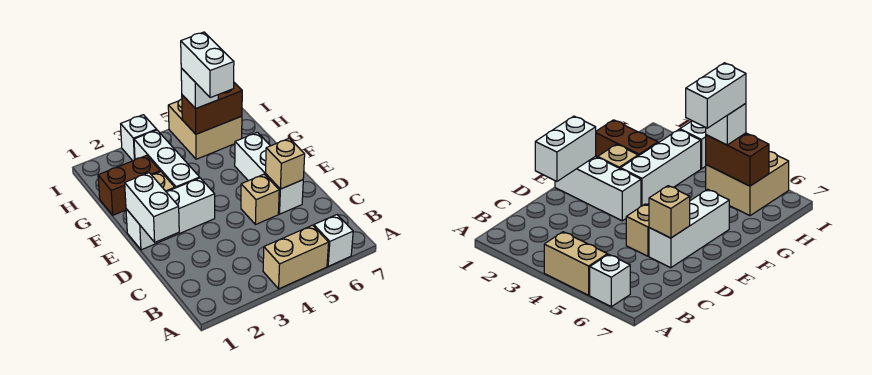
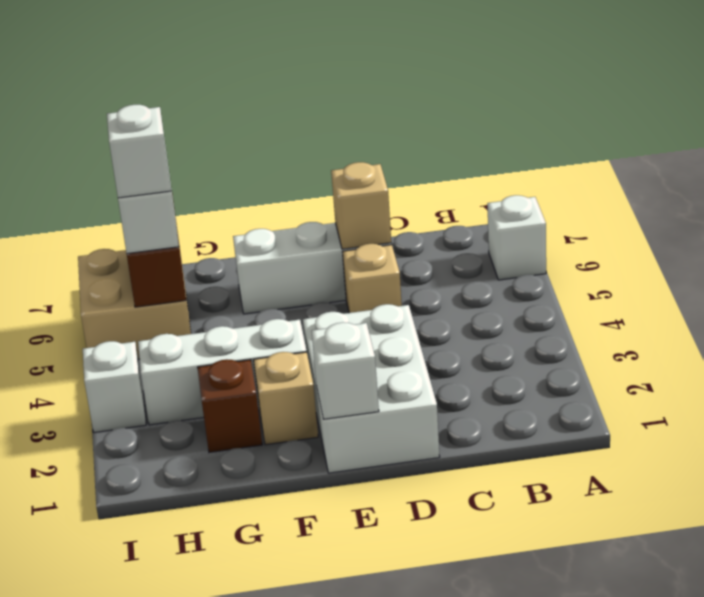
tan 1x2 brick [263,225,329,289] -> none
white 1x2 brick [125,173,179,242] -> white 1x1 brick [311,322,379,419]
white 1x3 brick [126,178,215,250] -> white 2x3 brick [303,304,440,473]
brown 1x2 brick [98,155,160,215] -> brown 1x1 brick [197,359,262,452]
white 1x2 brick [181,32,234,98] -> white 1x1 brick [107,105,171,198]

